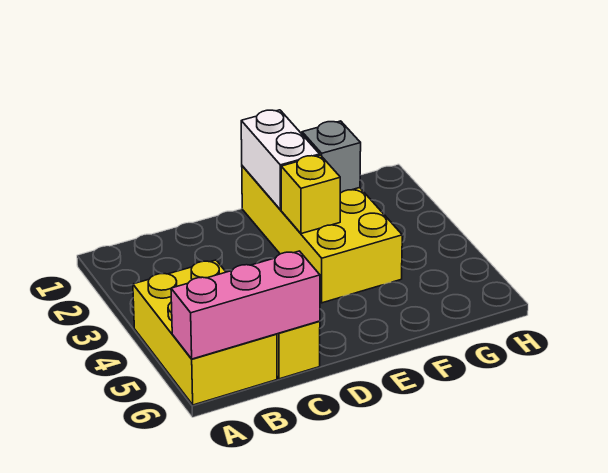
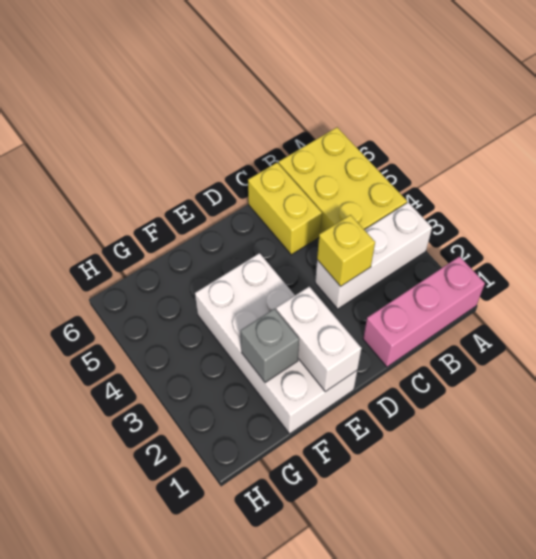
none -> white 1x3 brick [315,202,432,309]
pink 1x3 brick [171,251,320,359] -> pink 1x3 brick moved to [363,256,485,367]
yellow 2x4 brick [242,166,402,303] -> white 2x4 brick [195,253,357,434]
yellow 1x1 brick [281,155,340,234] -> yellow 1x1 brick moved to [317,215,375,286]

